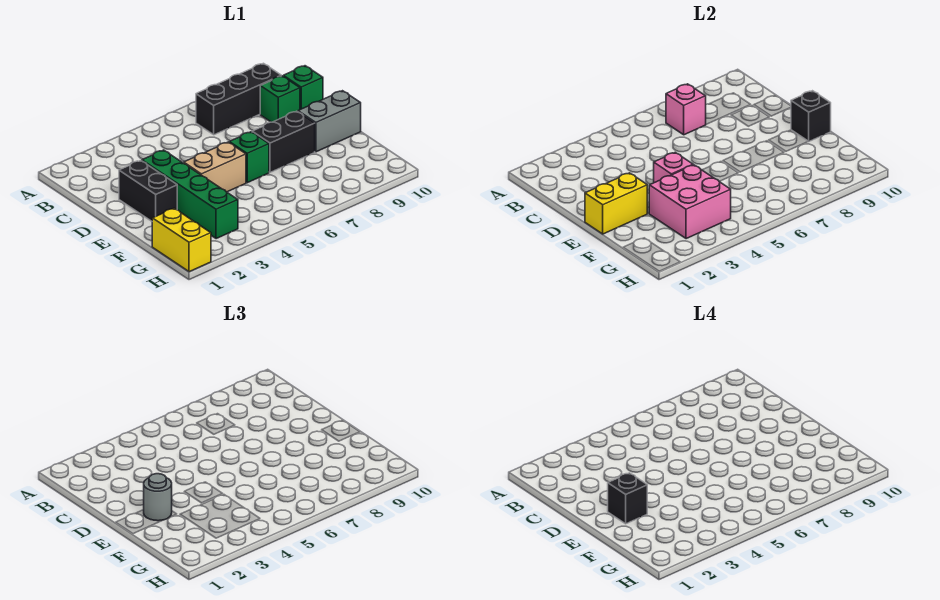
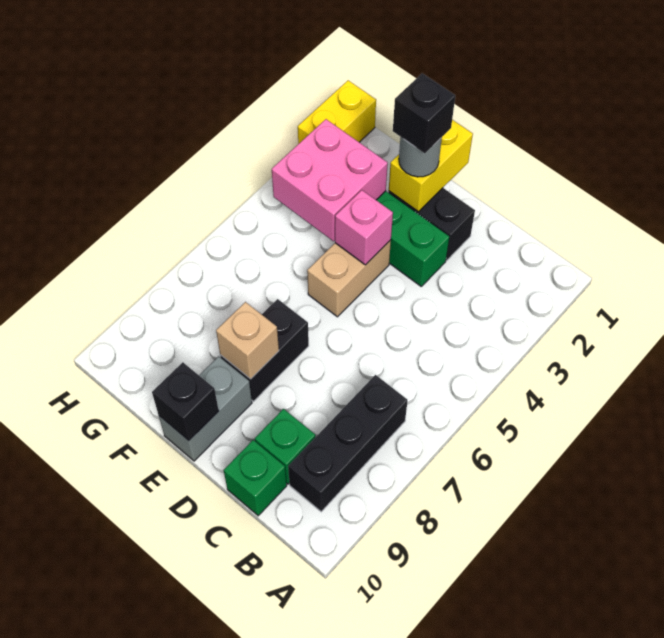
pink 1x1 brick [666,84,706,135] -> none
green 1x1 brick [229,132,269,183] -> none
none -> tan 1x1 brick [216,302,279,379]
yellow 1x2 brick [152,208,211,272] -> yellow 1x2 brick turned to [298,80,376,144]

